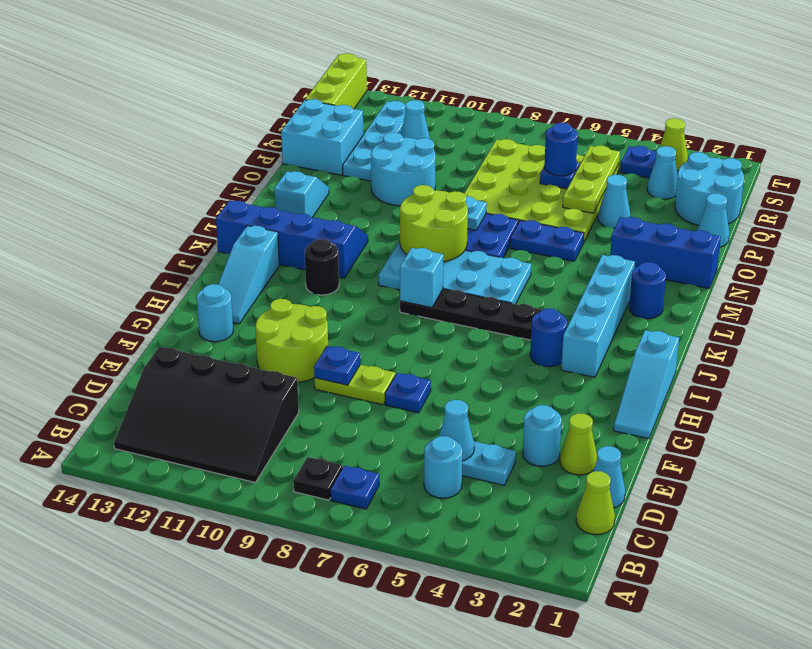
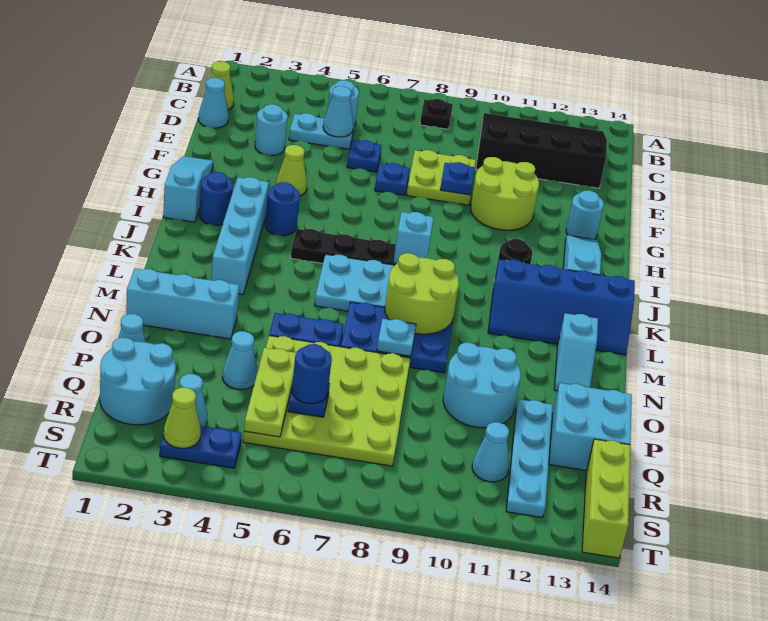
blue 1x1 plate [331,466,379,509] -> blue 1x1 plate moved to [347,140,382,172]
lime 1x1 cone [560,413,597,475] -> lime 1x1 cone moved to [276,145,307,196]
lime 1x2 plate [315,365,395,405] -> lime 2x2 plate [407,150,476,205]
blue 1x1 round brick [629,262,666,319] -> blue 1x1 round brick moved to [199,172,233,225]
blue 1x3 brick [610,217,721,288] -> cyan 1x3 brick [126,268,239,339]

